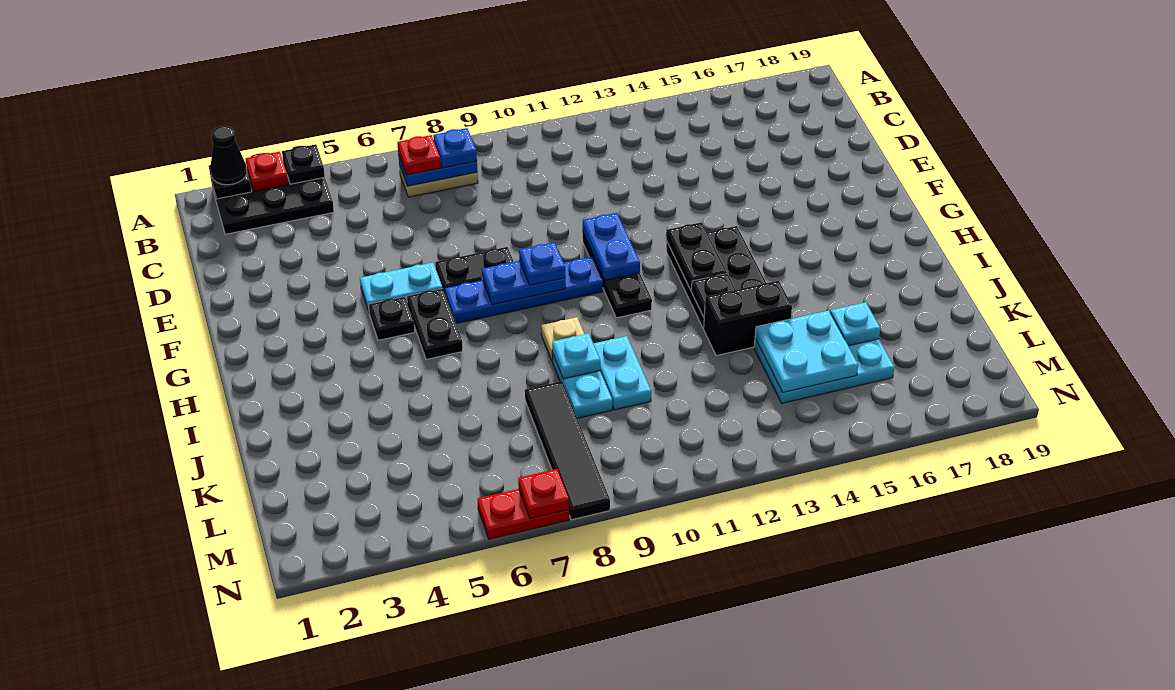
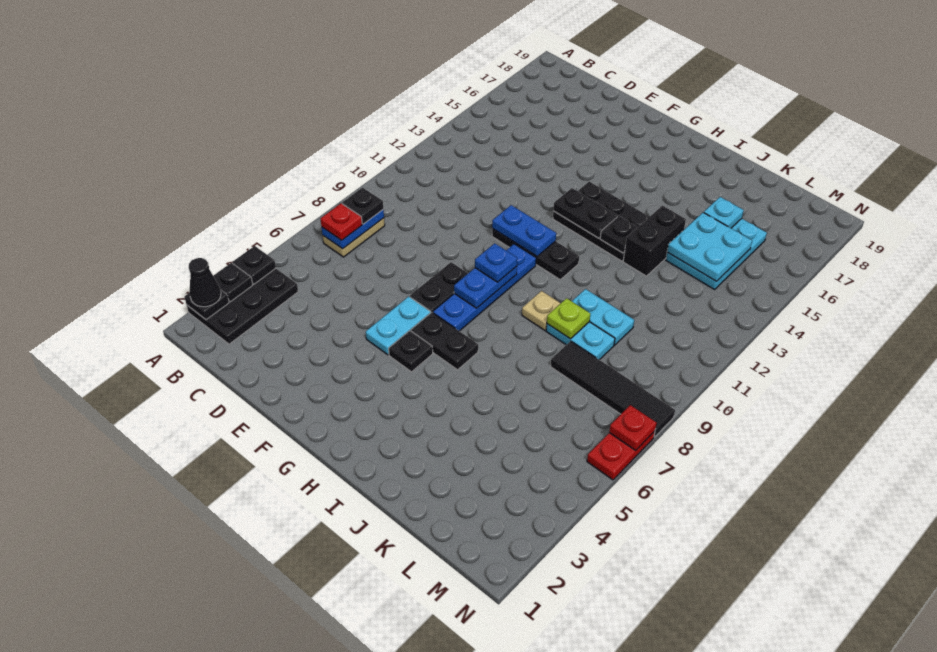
red 1x1 plate [245,152,288,191] -> black 1x1 plate [213,263,253,302]
blue 1x1 plate [433,128,477,168] -> black 1x1 plate [342,188,383,224]
cyan 1x1 plate [552,333,600,379] -> lime 1x1 plate [547,298,590,339]

